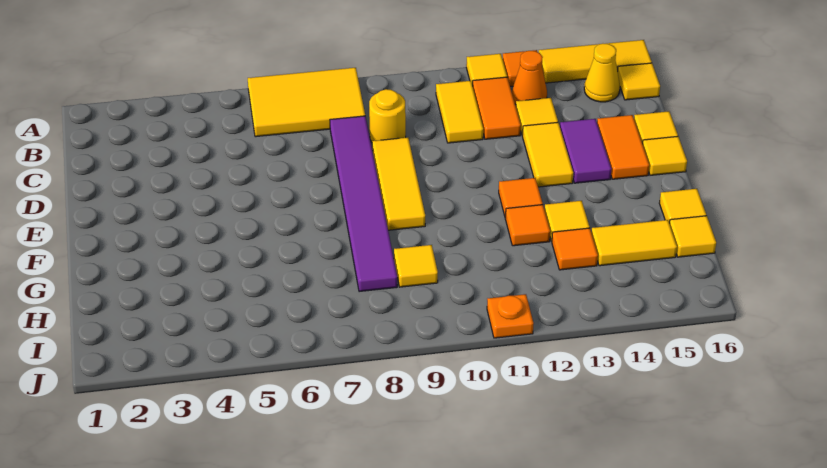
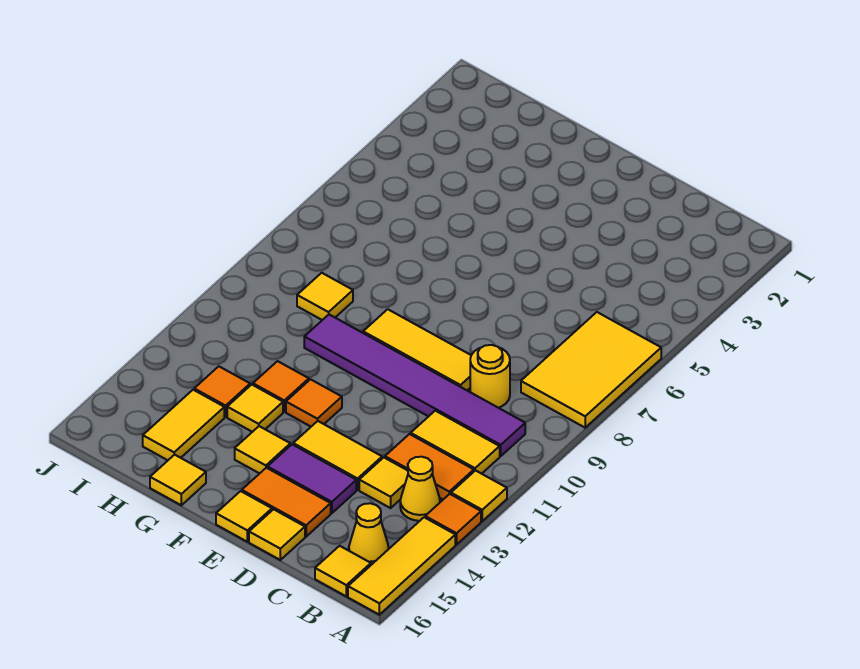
orange 1x1 cone [512,51,547,104] -> yellow 1x1 cone [400,457,440,521]
purple 1x6 tile [330,116,397,292] -> purple 1x6 tile moved to [304,315,525,456]
yellow 1x1 tile [669,216,716,257] -> yellow 1x1 tile moved to [235,426,290,473]
orange 1x1 plate [487,294,534,338] -> none

